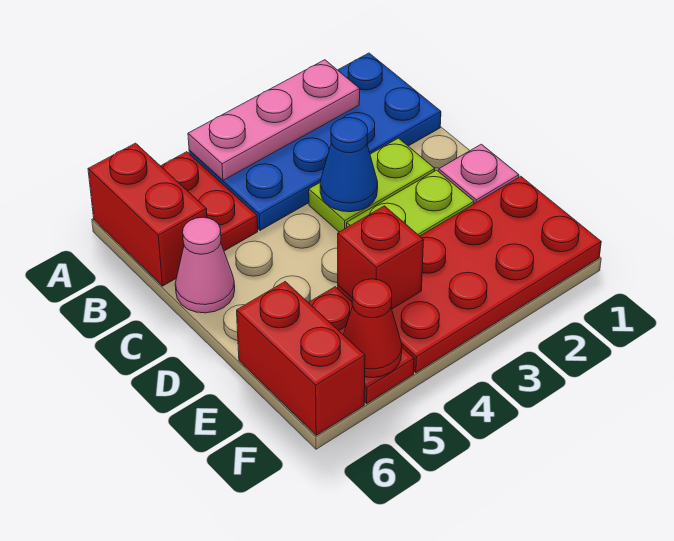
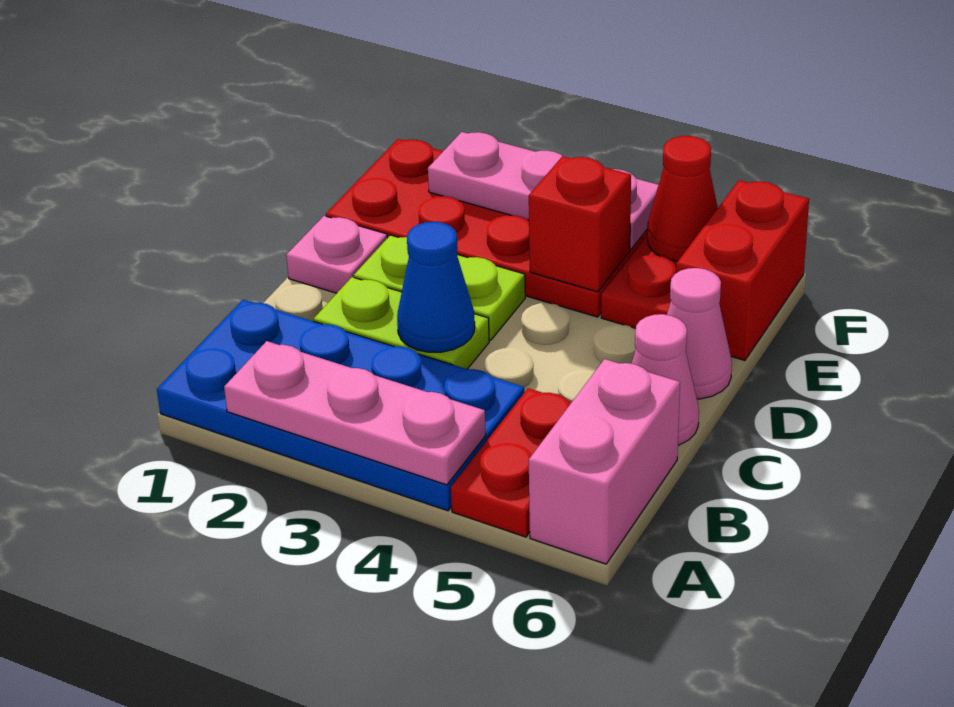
red 1x2 brick [88,143,207,286] -> pink 1x2 brick [529,359,680,564]
none -> pink 1x1 cone [667,268,732,399]
none -> pink 1x3 plate [428,132,658,249]

